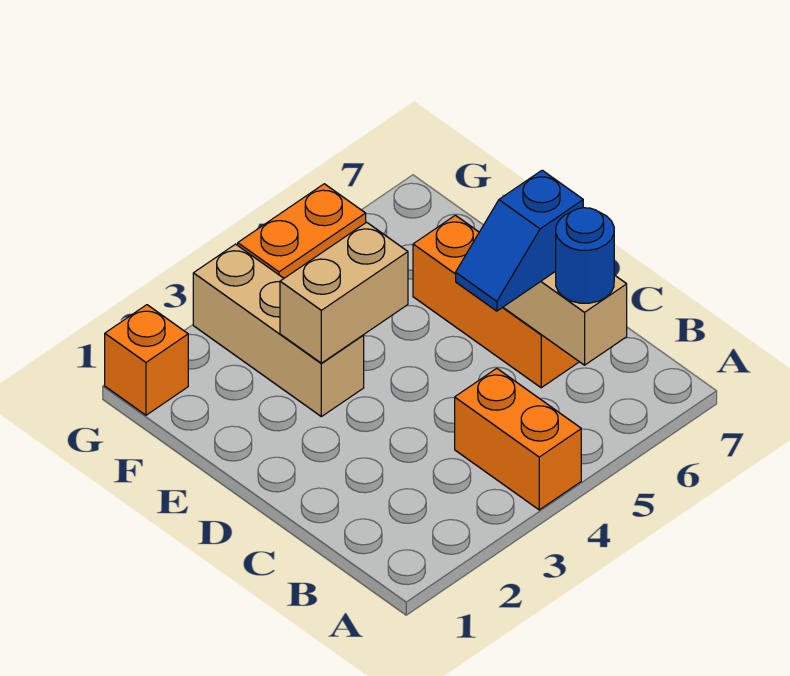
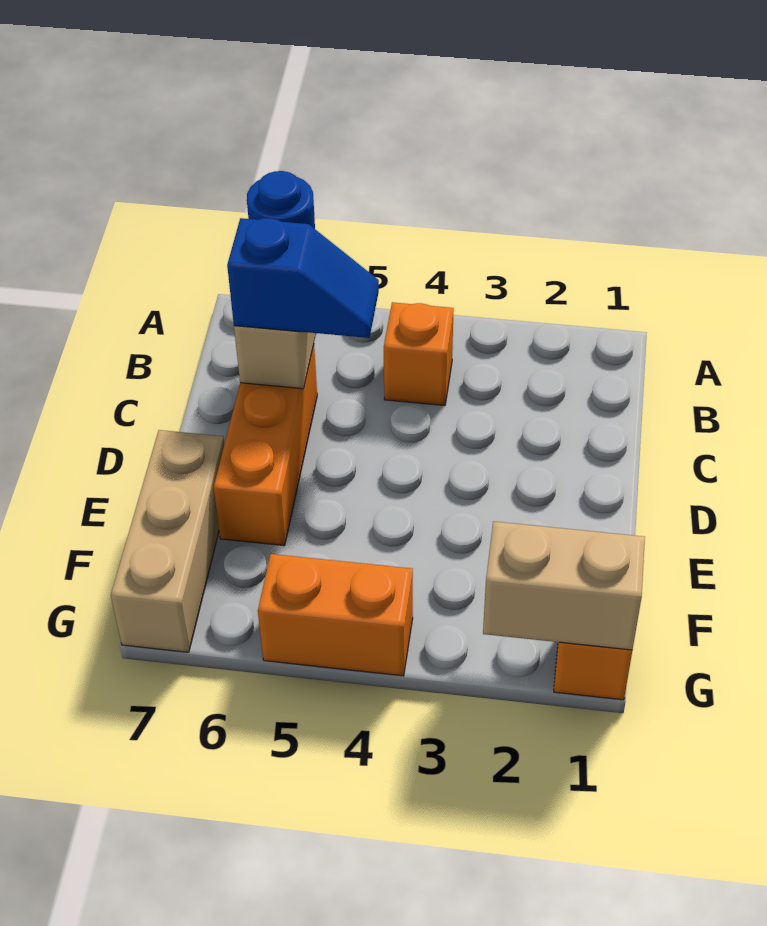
orange 1x2 brick [455,368,581,510] -> orange 1x1 brick [384,302,454,406]
tan 1x3 brick [193,244,364,417] -> tan 1x3 brick moved to [111,430,224,652]
tan 1x2 brick [280,222,408,363] -> tan 1x2 brick moved to [483,521,645,650]

